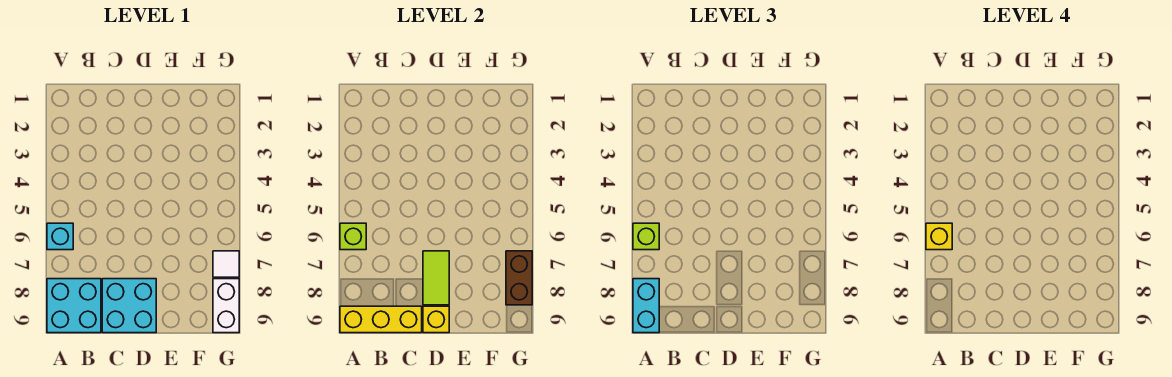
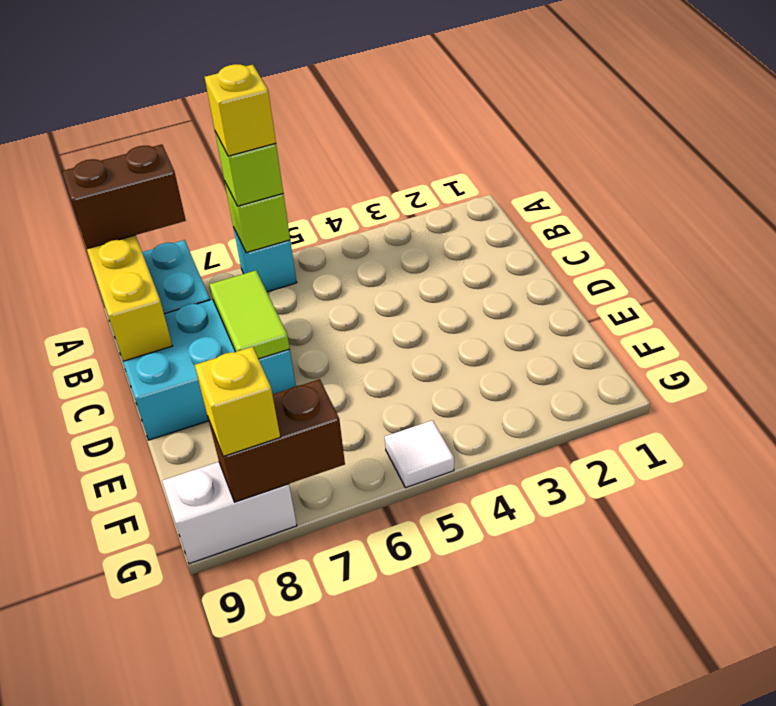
cyan 1x2 brick [633,279,659,333] -> brown 1x2 brick [62,145,186,249]
cyan 2x2 brick [102,279,156,333] -> cyan 2x3 brick [117,299,296,440]
lime 1x2 tile [423,251,449,305] -> lime 1x2 tile turned to [209,270,290,359]
yellow 1x1 brick [423,306,449,333] -> yellow 1x1 brick moved to [195,347,280,457]
white 1x1 tile [213,251,239,277] -> white 1x1 tile moved to [385,420,454,488]

